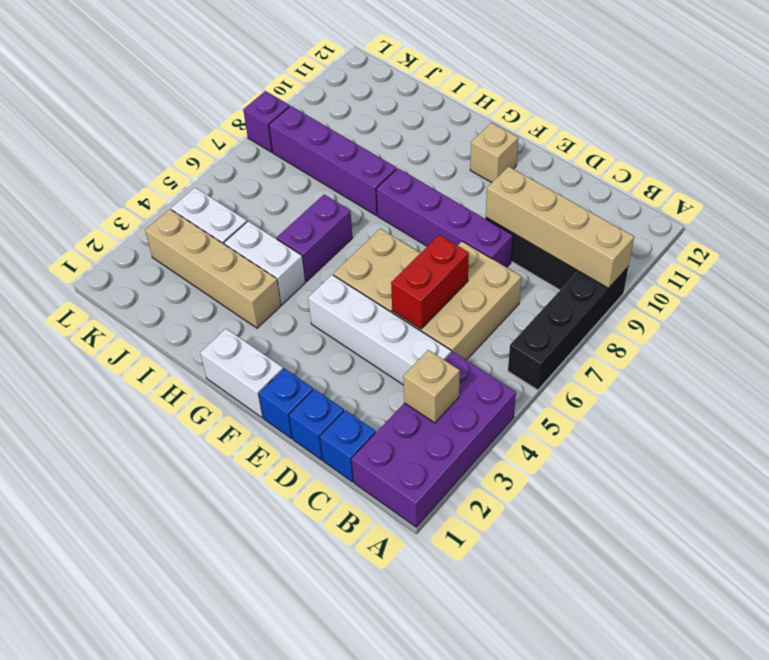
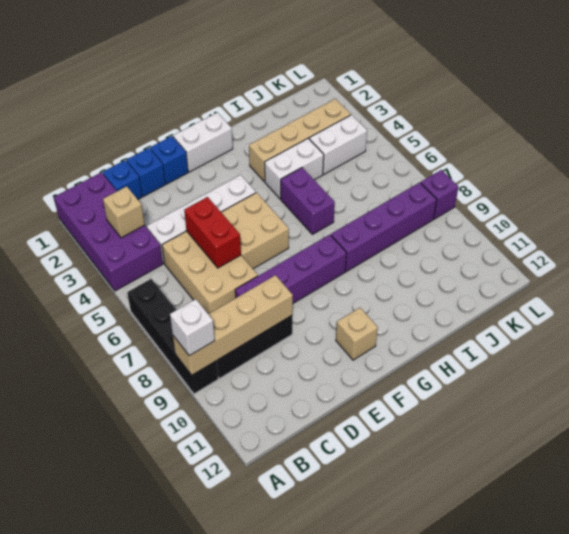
none -> white 1x1 brick [170,299,215,356]

